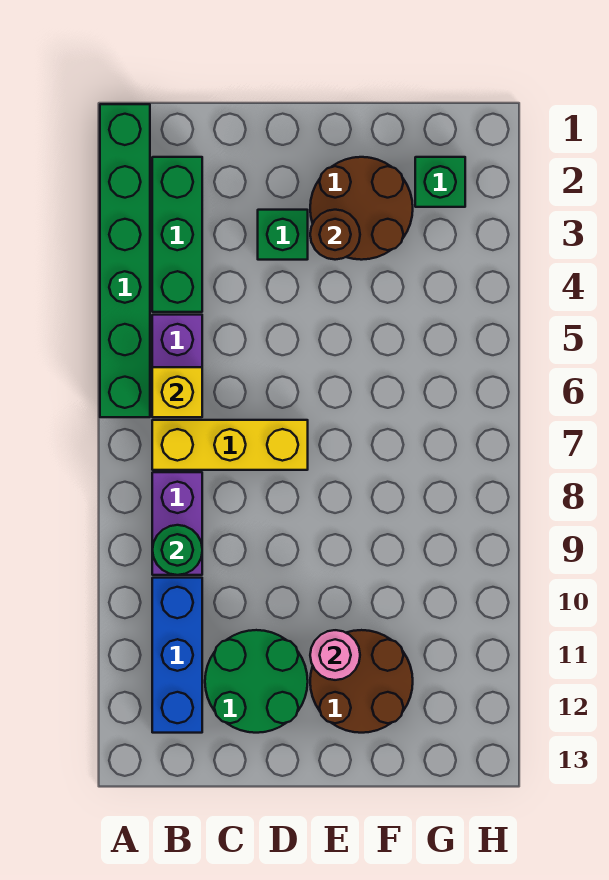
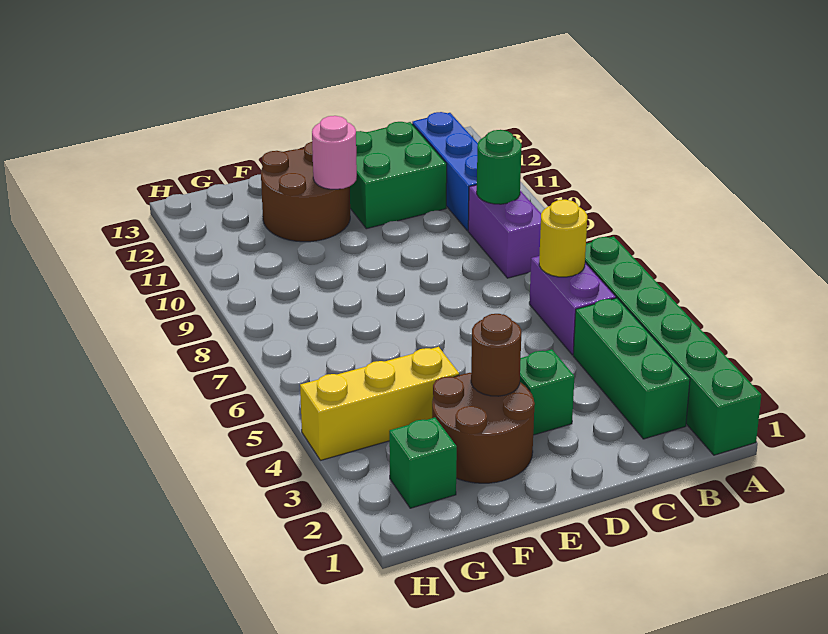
yellow 1x1 brick [152,367,202,417] -> yellow 1x1 round brick [539,200,587,277]
yellow 1x3 brick [152,420,308,470] -> yellow 1x3 brick moved to [300,347,459,461]
green 2x2 round brick [205,630,308,733] -> green 2x2 brick [350,122,447,229]

